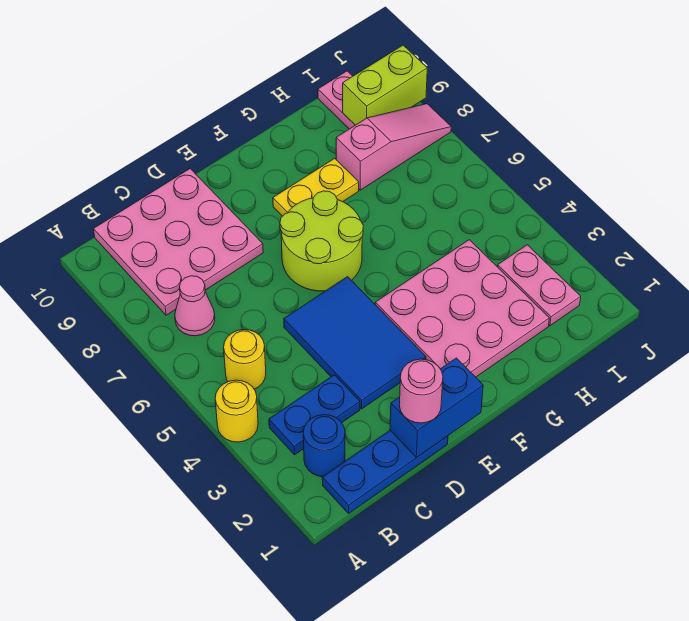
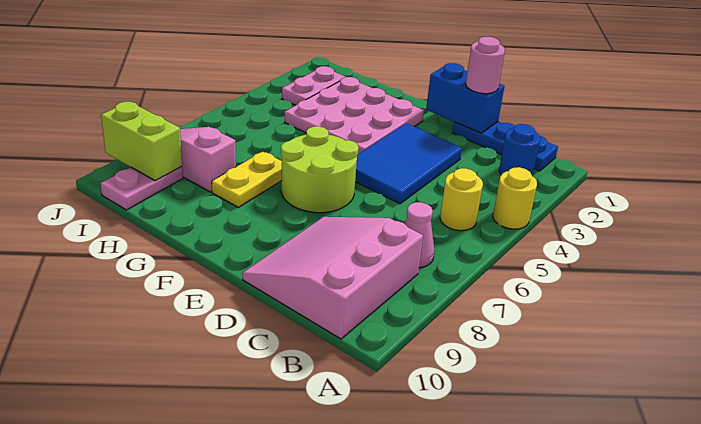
blue 1x2 plate [269,375,360,455] -> none
pink 3x3 plate [93,169,263,315] -> pink 3x3 slope [242,217,423,339]
yellow 1x2 plate [273,158,359,216] -> yellow 1x2 plate turned to [212,152,282,207]

